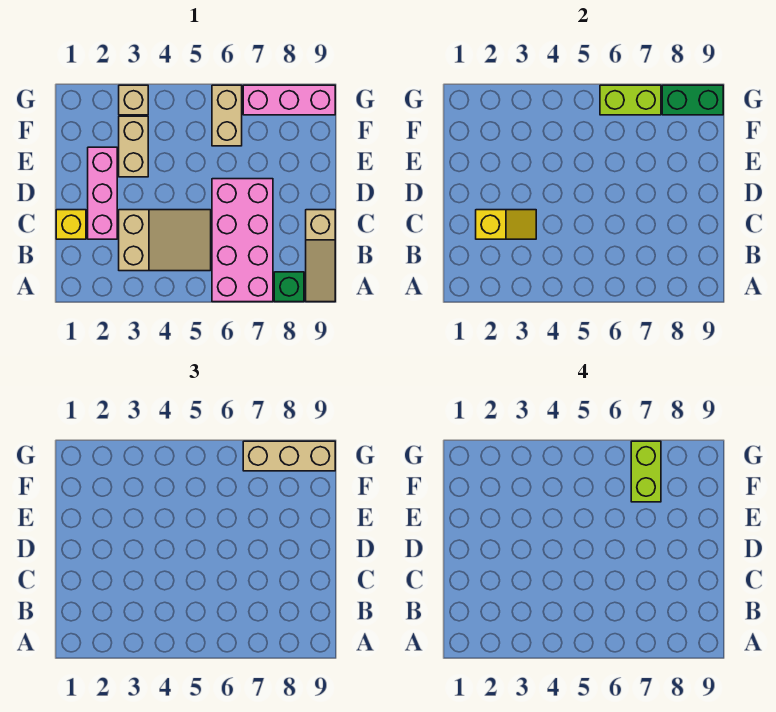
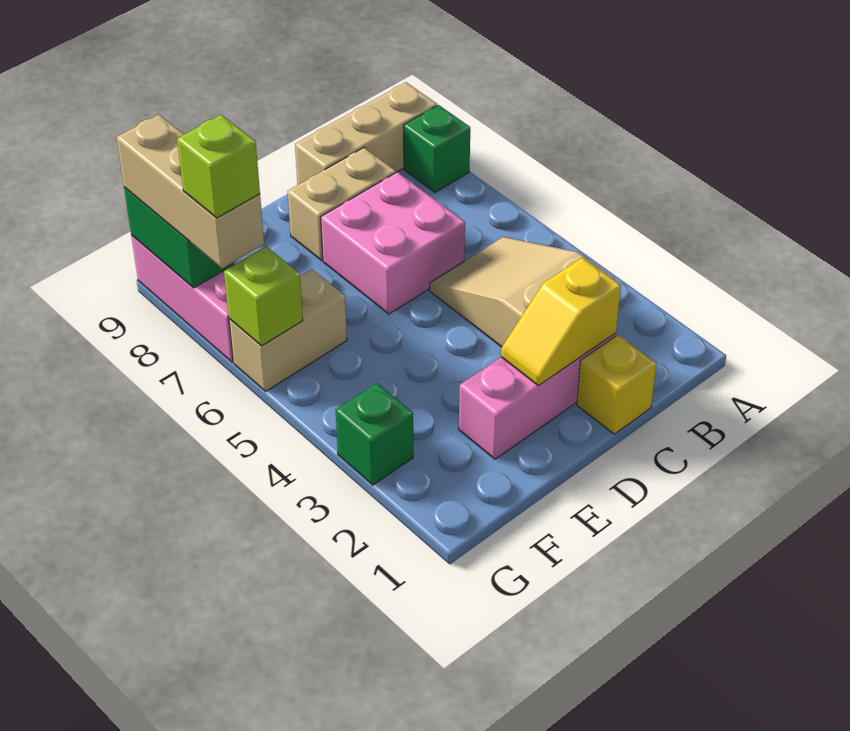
pink 2x4 brick [212,179,273,302] -> pink 2x2 brick [321,172,465,314]
tan 1x3 slope [306,210,335,302] -> tan 1x3 brick [295,82,437,185]
yellow 1x2 slope [476,210,536,239] -> yellow 1x2 slope turned to [501,258,621,386]
tan 1x2 brick [119,116,148,177] -> tan 1x2 brick moved to [288,148,396,260]
lime 1x2 brick [631,441,661,502] -> lime 1x1 brick [177,115,260,218]
tan 1x1 brick [119,85,148,115] -> green 1x1 brick [336,383,413,485]
lime 1x2 brick [600,85,661,115] -> lime 1x1 brick [224,246,303,346]

